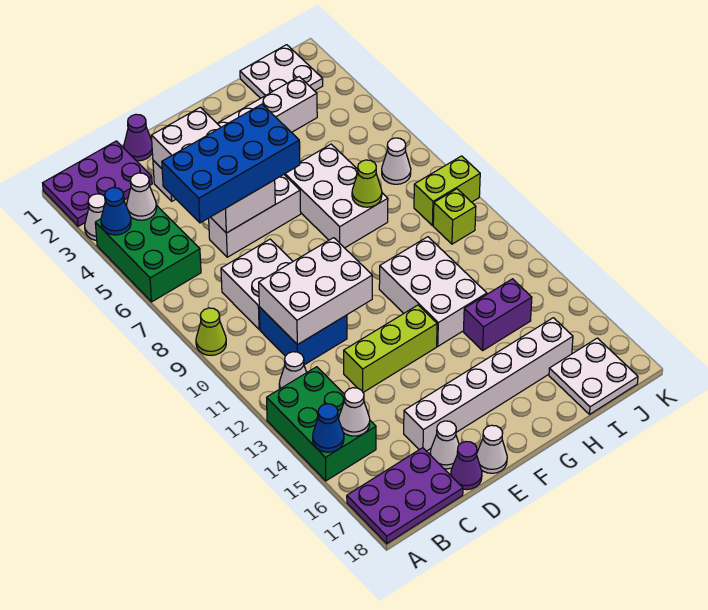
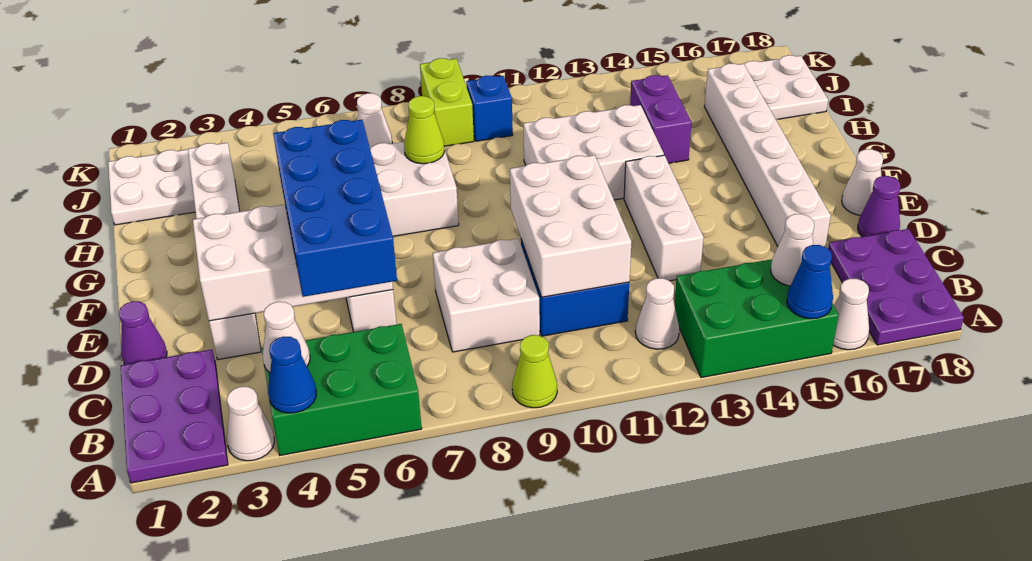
lime 1x3 brick [344,305,437,392] -> white 1x3 brick [624,155,704,281]
white 1x1 cone [430,421,459,469] -> white 1x1 cone moved to [833,279,869,350]
lime 1x1 brick [433,189,476,244] -> blue 1x1 brick [466,76,513,141]

